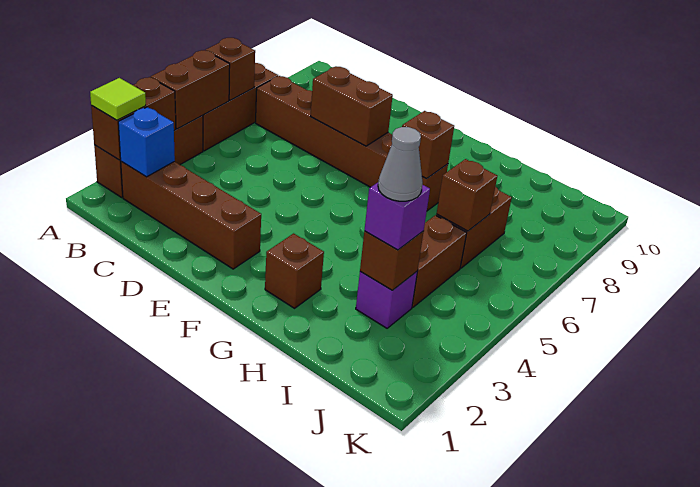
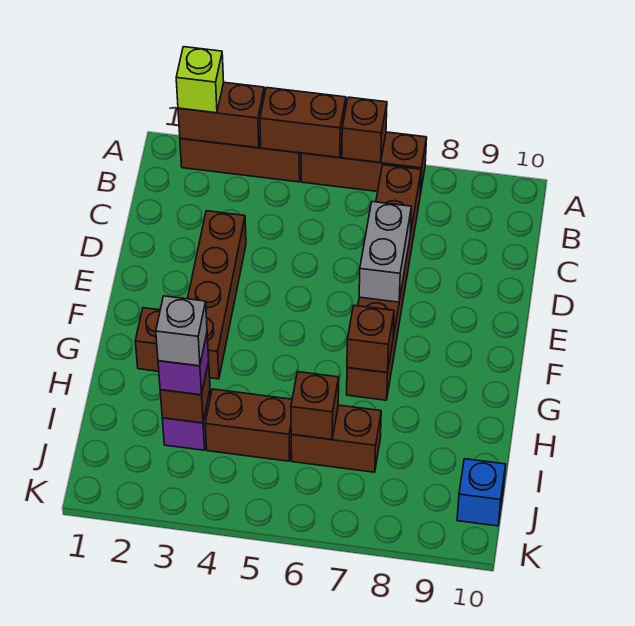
lime 1x1 tile [90,78,146,120] -> lime 1x1 brick [176,47,224,113]
brown 1x4 brick [121,162,261,269] -> brown 1x4 brick moved to [188,211,246,379]
blue 1x1 brick [118,107,175,177] -> blue 1x1 brick moved to [457,459,506,526]
brown 1x2 brick [310,67,393,146] -> grey 1x2 brick [359,202,411,302]
grey 1x1 cone [378,127,423,201] -> grey 1x1 brick [156,296,207,366]

